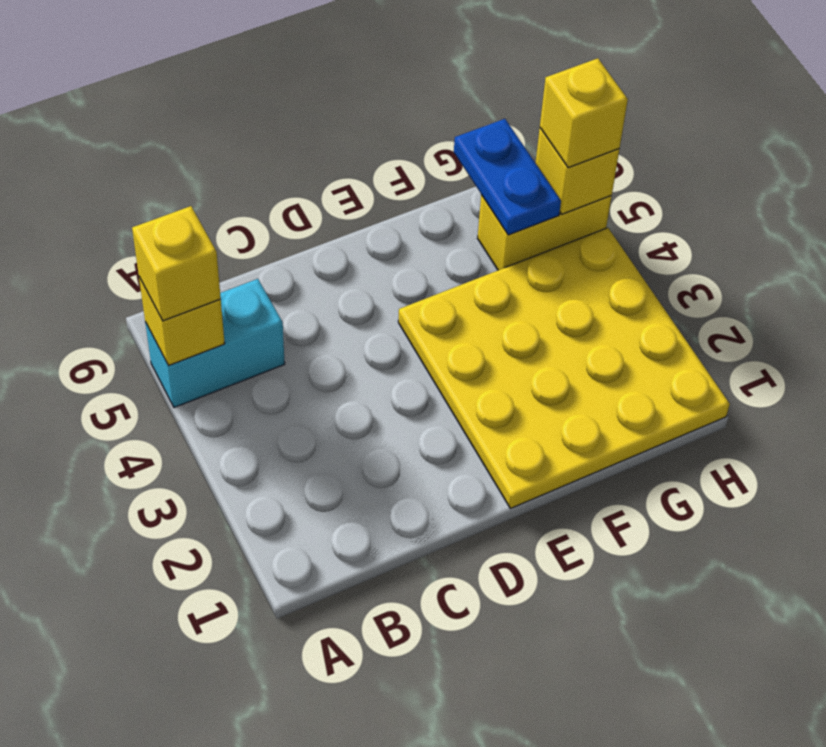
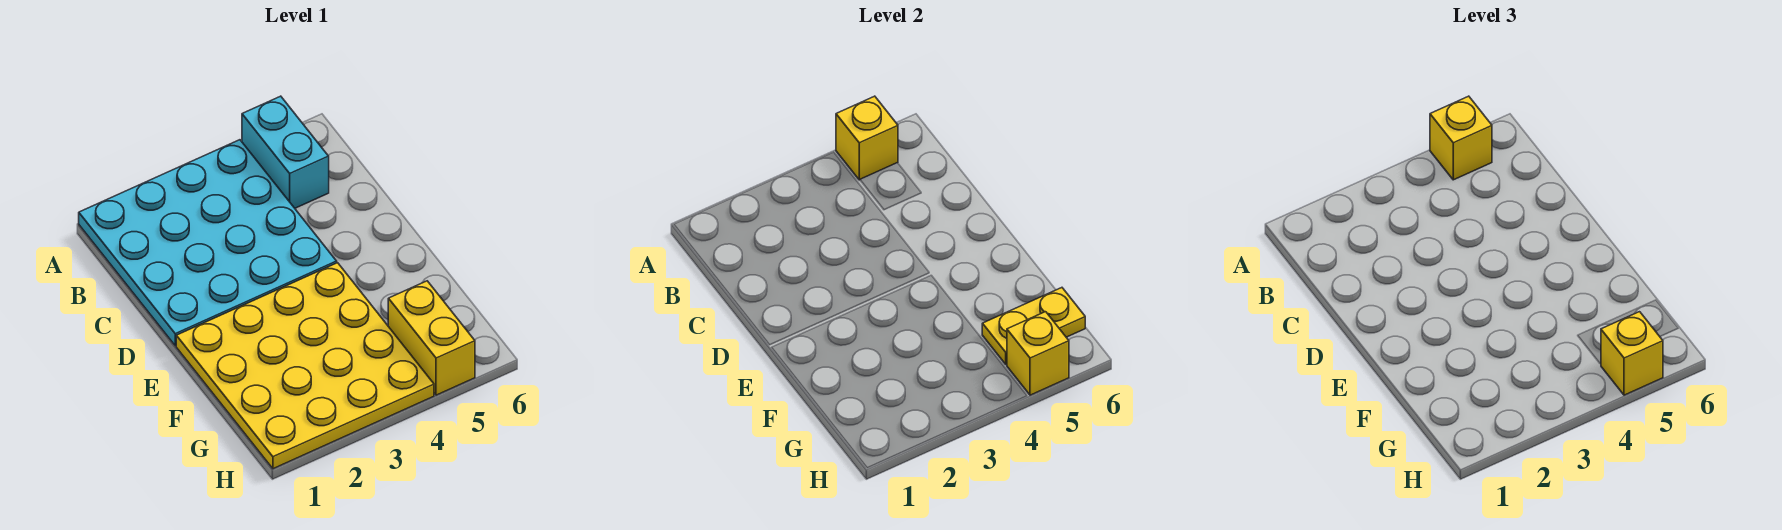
none -> cyan 4x4 plate [79,140,337,346]
blue 1x2 plate [454,119,561,235] -> yellow 1x2 plate [982,288,1085,364]

